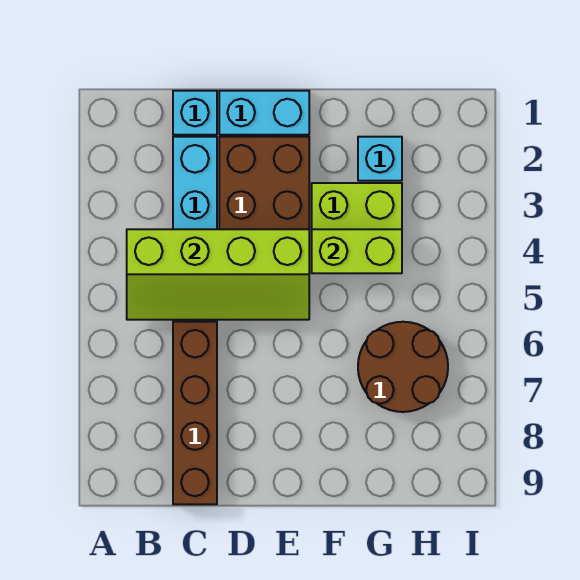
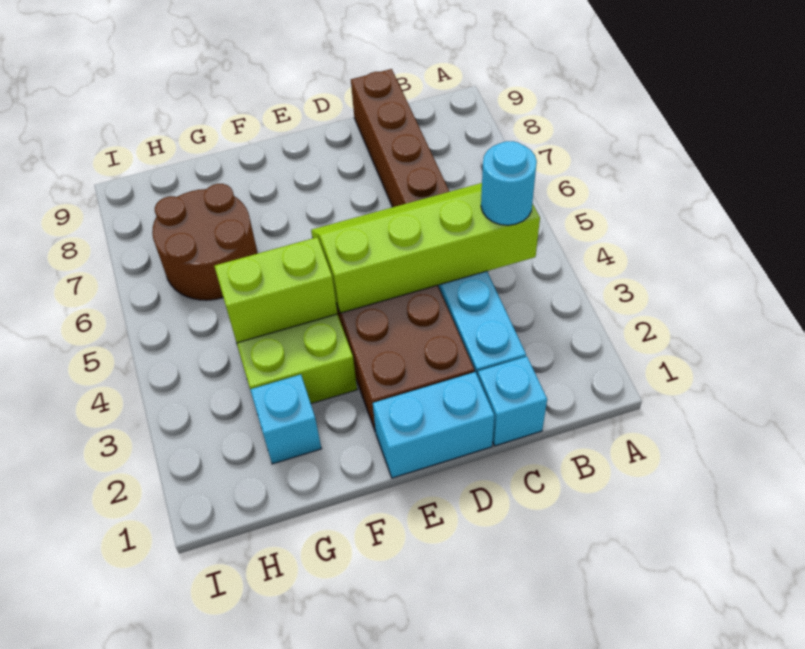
none -> cyan 1x1 round brick [481,141,537,225]

